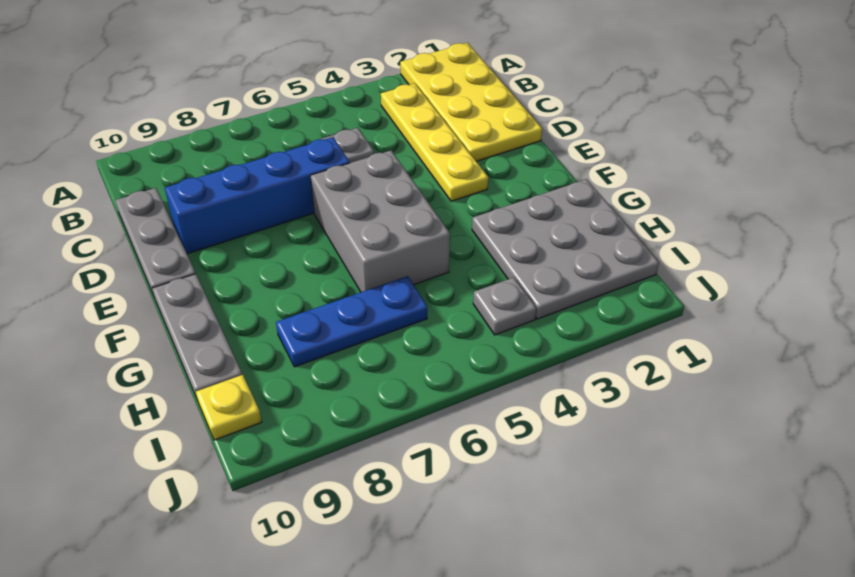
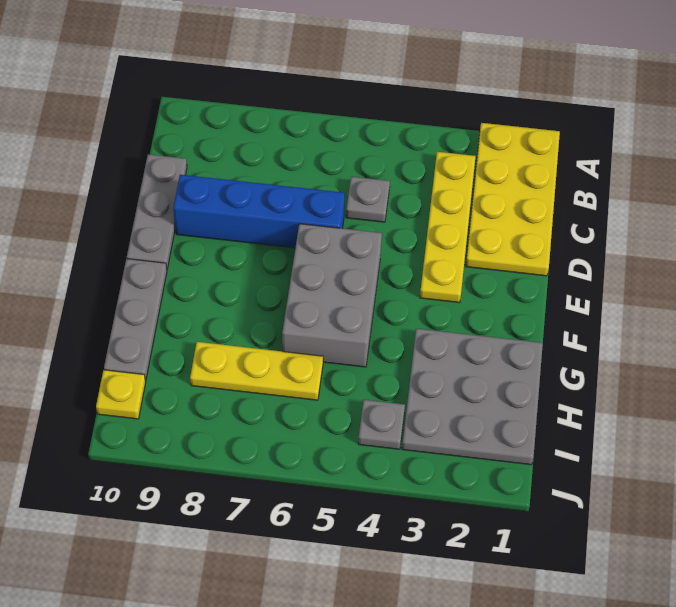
blue 1x3 plate [276,276,427,367] -> yellow 1x3 plate [190,342,323,400]

